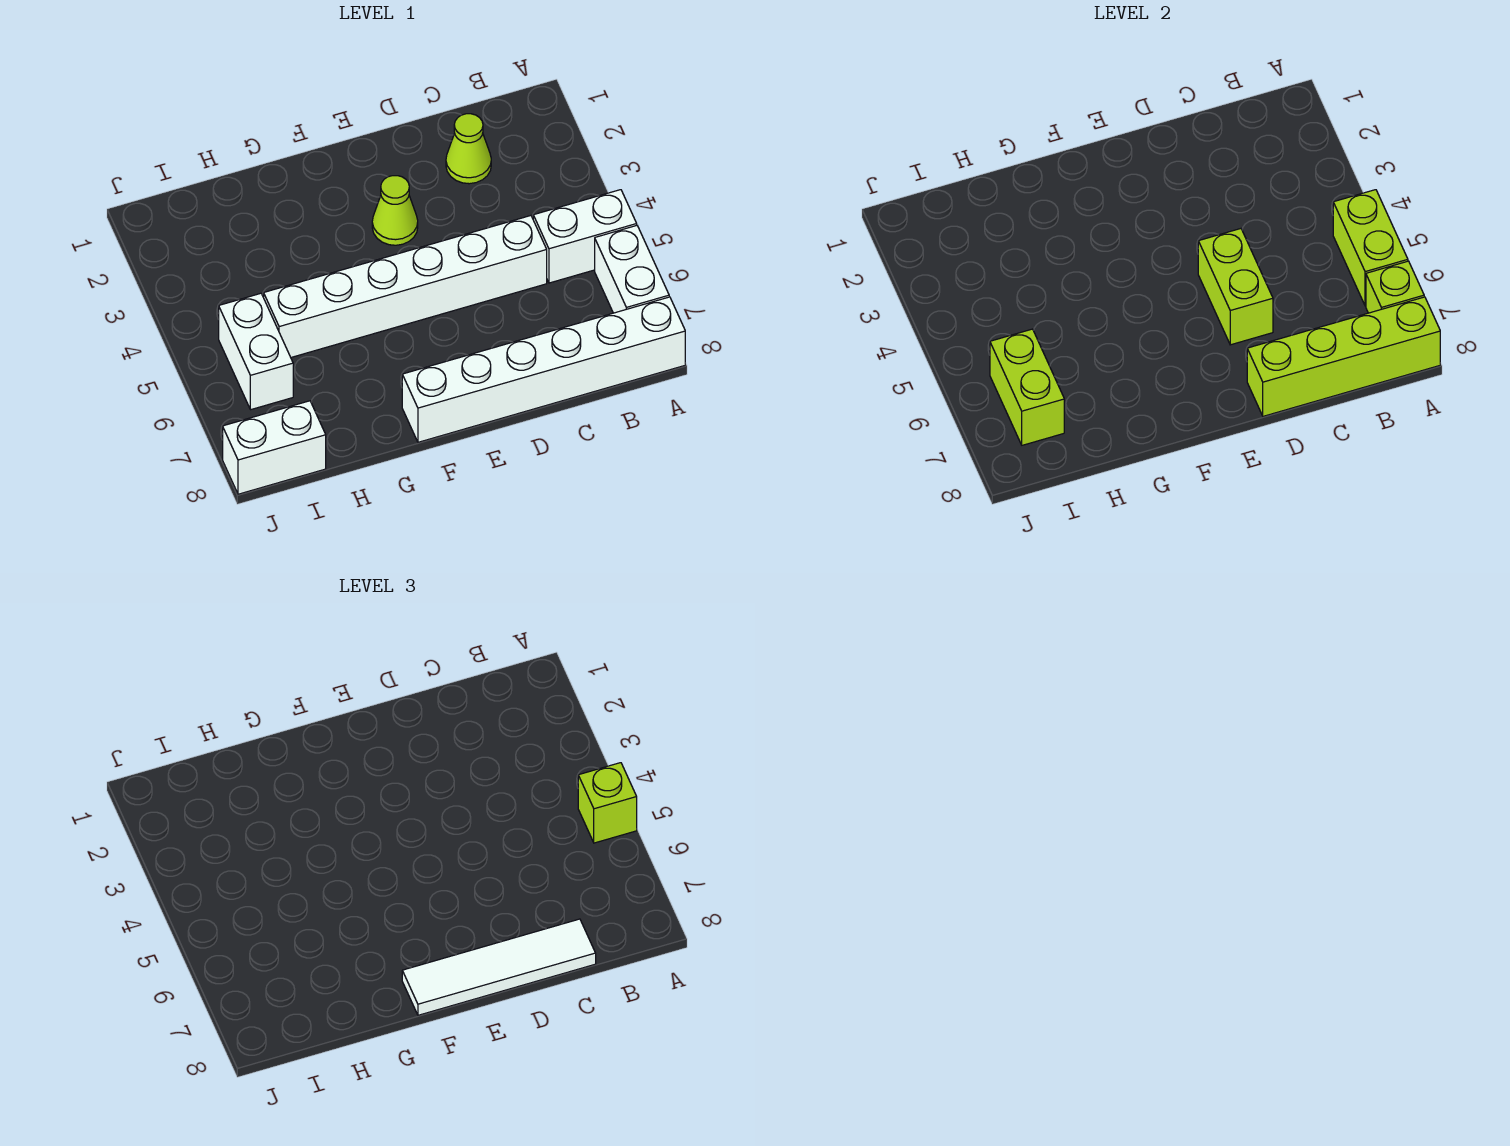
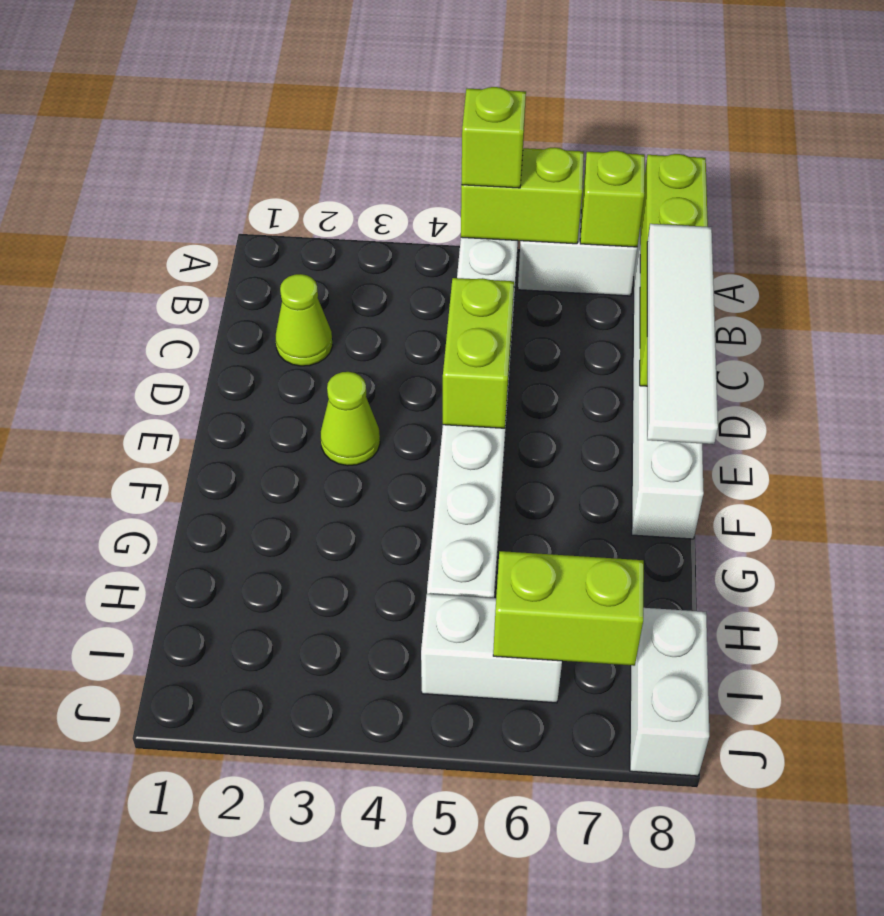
lime 1x2 brick [1198,229,1273,345] -> lime 1x2 brick turned to [443,278,514,428]

